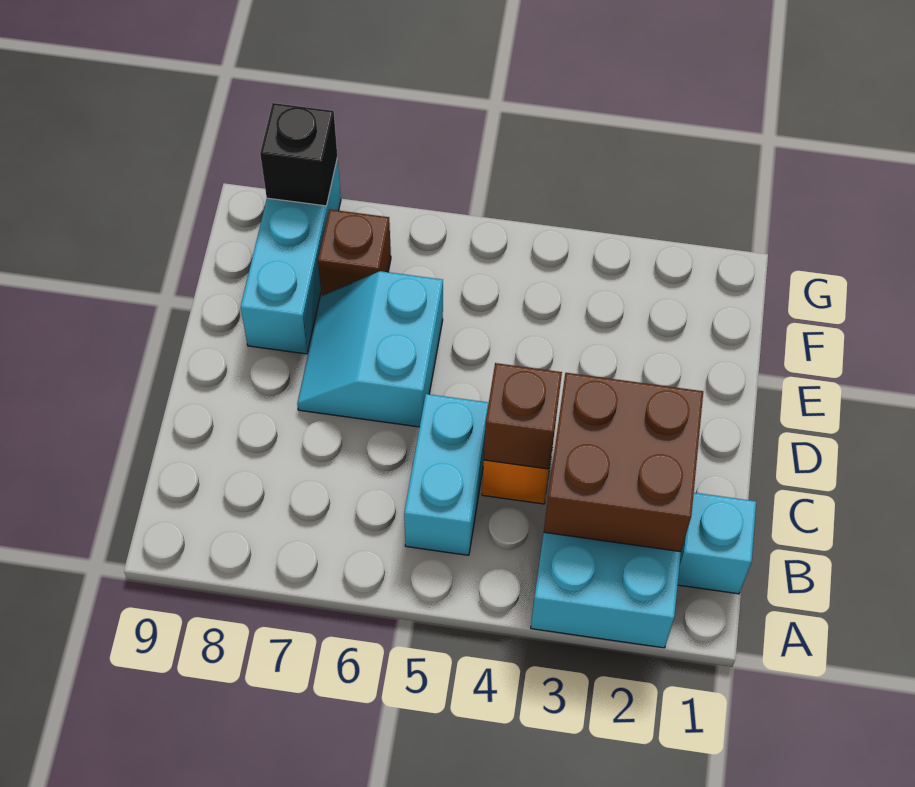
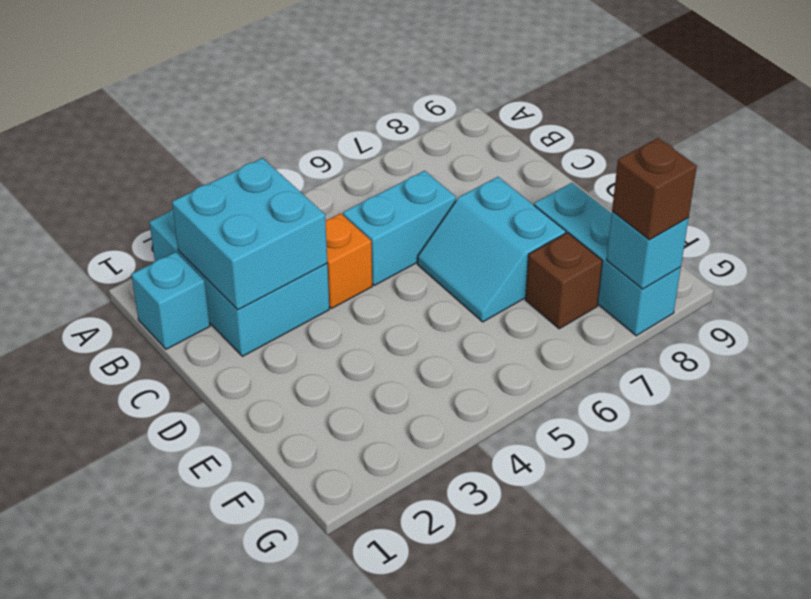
brown 2x2 brick [544,373,703,552] -> cyan 2x2 brick [172,158,327,310]
cyan 1x2 brick [404,394,489,555] -> cyan 1x2 brick turned to [343,171,456,285]
brown 1x1 brick [484,363,562,469] -> brown 1x1 brick moved to [612,138,697,240]
cyan 2x2 slope [297,271,443,427] -> cyan 2x2 slope turned to [418,177,566,322]
black 1x1 brick [260,103,337,206] -> cyan 1x1 brick [606,211,689,289]

